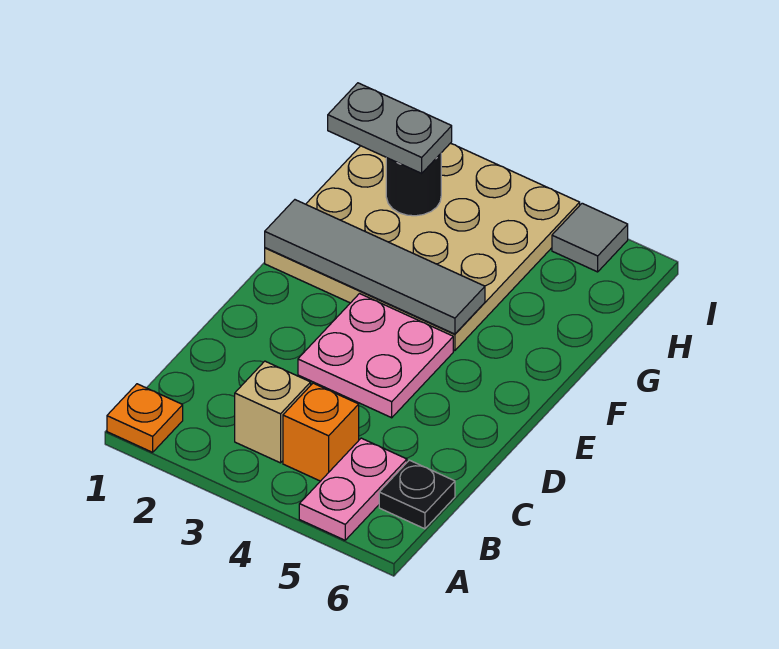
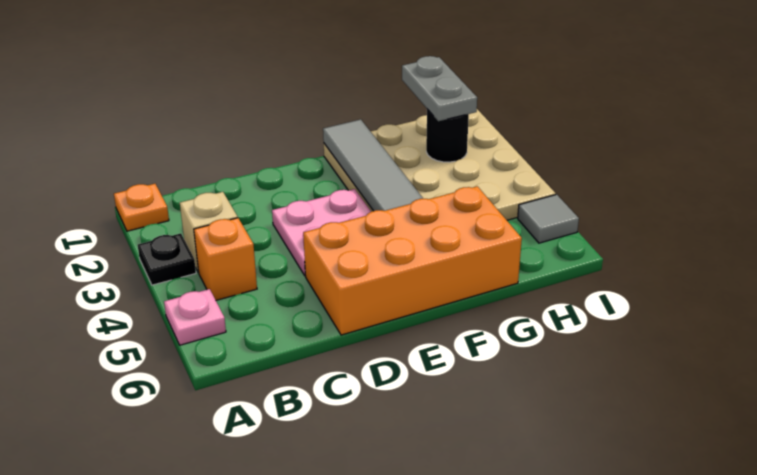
pink 1x2 plate [299,438,407,540] -> pink 1x1 plate [164,289,226,345]
black 1x1 plate [379,460,455,529] -> black 1x1 plate moved to [138,233,196,285]
none -> orange 2x4 brick [303,186,522,335]

